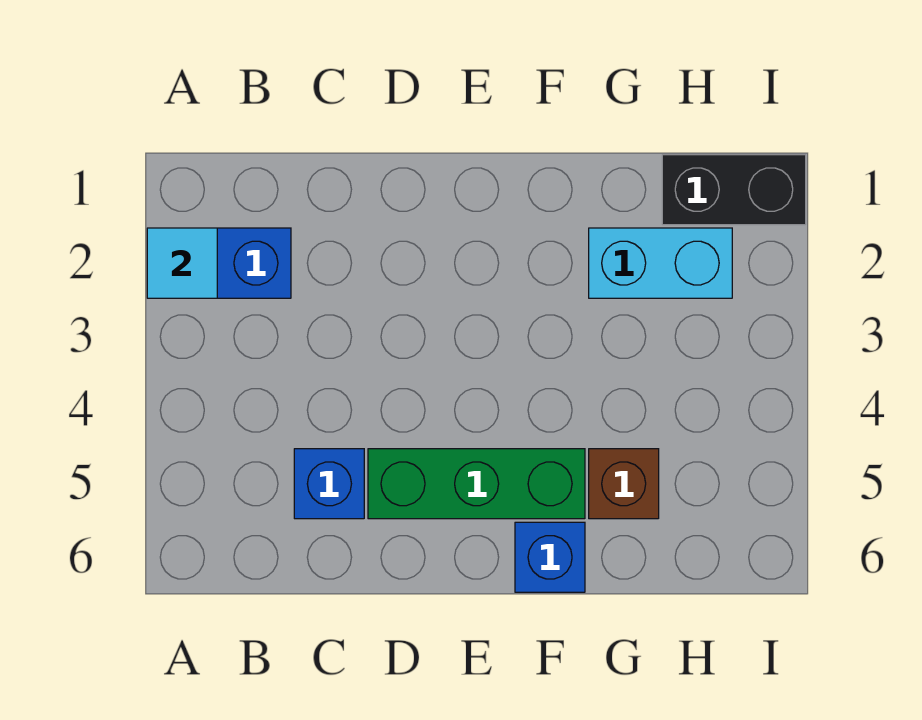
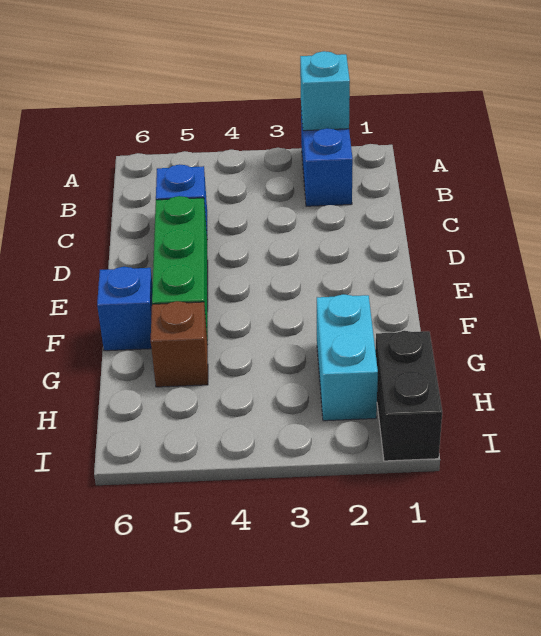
cyan 1x1 tile [147,228,217,298] -> cyan 1x1 brick [300,51,350,131]

